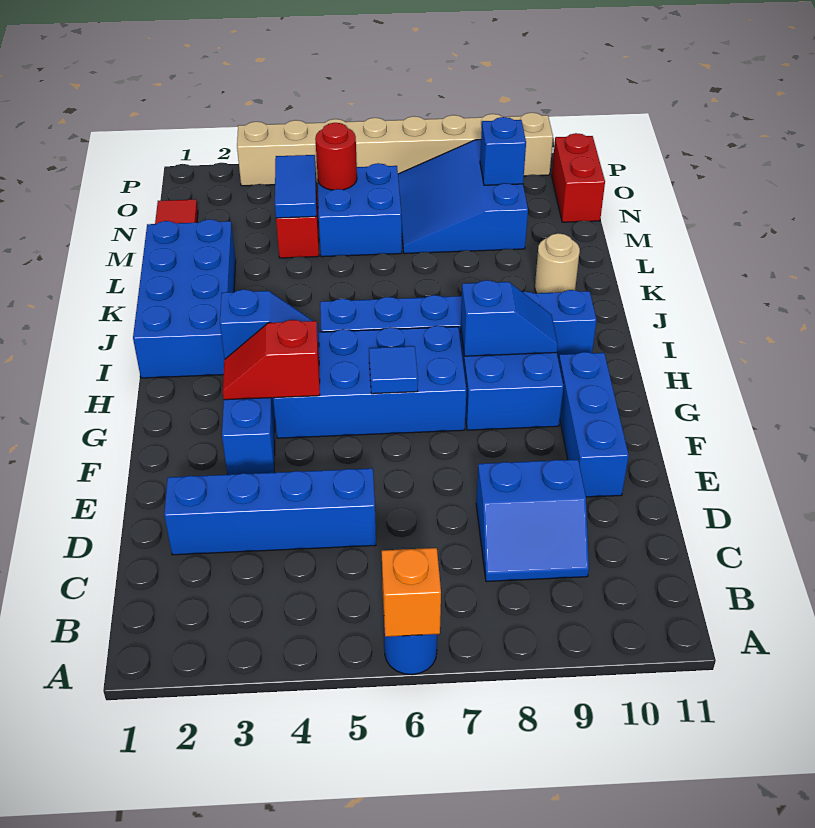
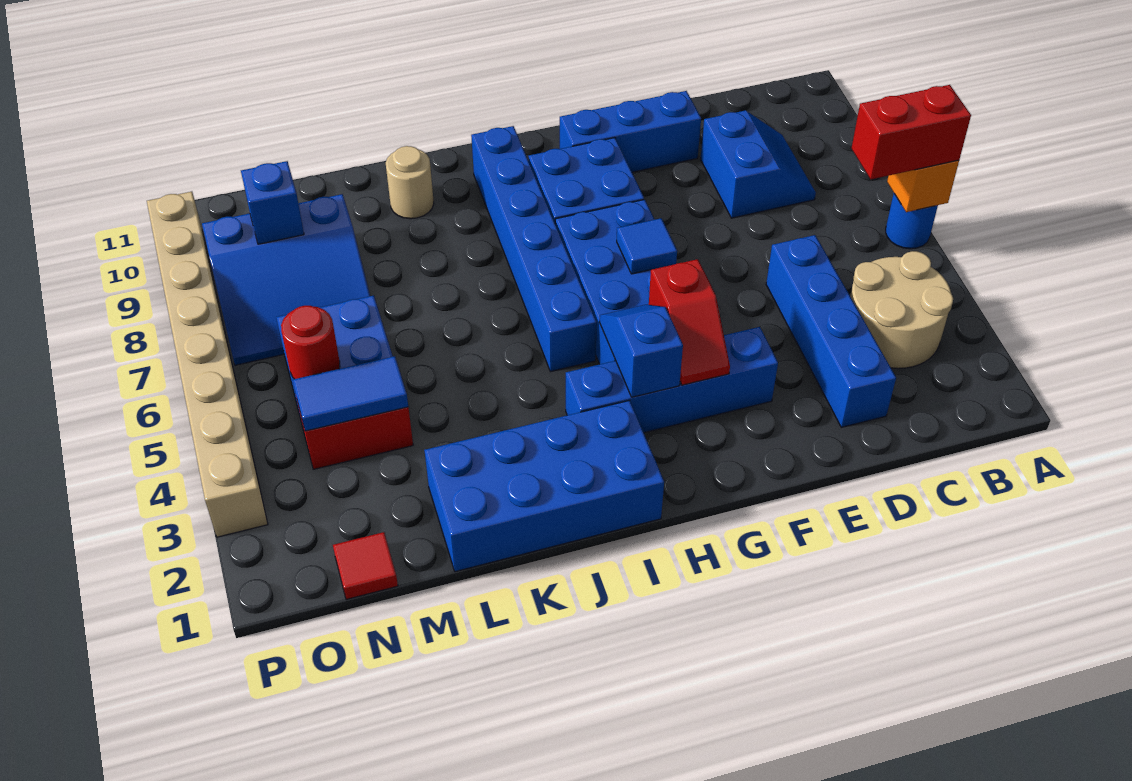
none -> tan 2x2 round brick [850,251,953,369]
blue 1x2 slope [461,280,558,356] -> none
red 1x2 brick [552,133,605,222] -> red 1x2 brick moved to [851,85,971,179]

